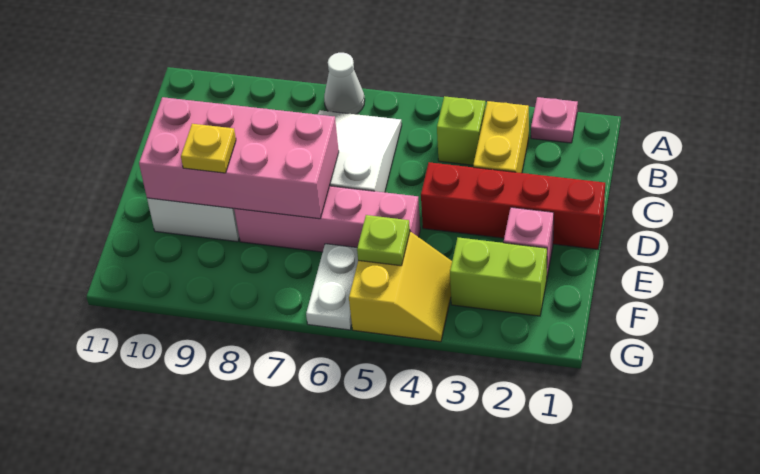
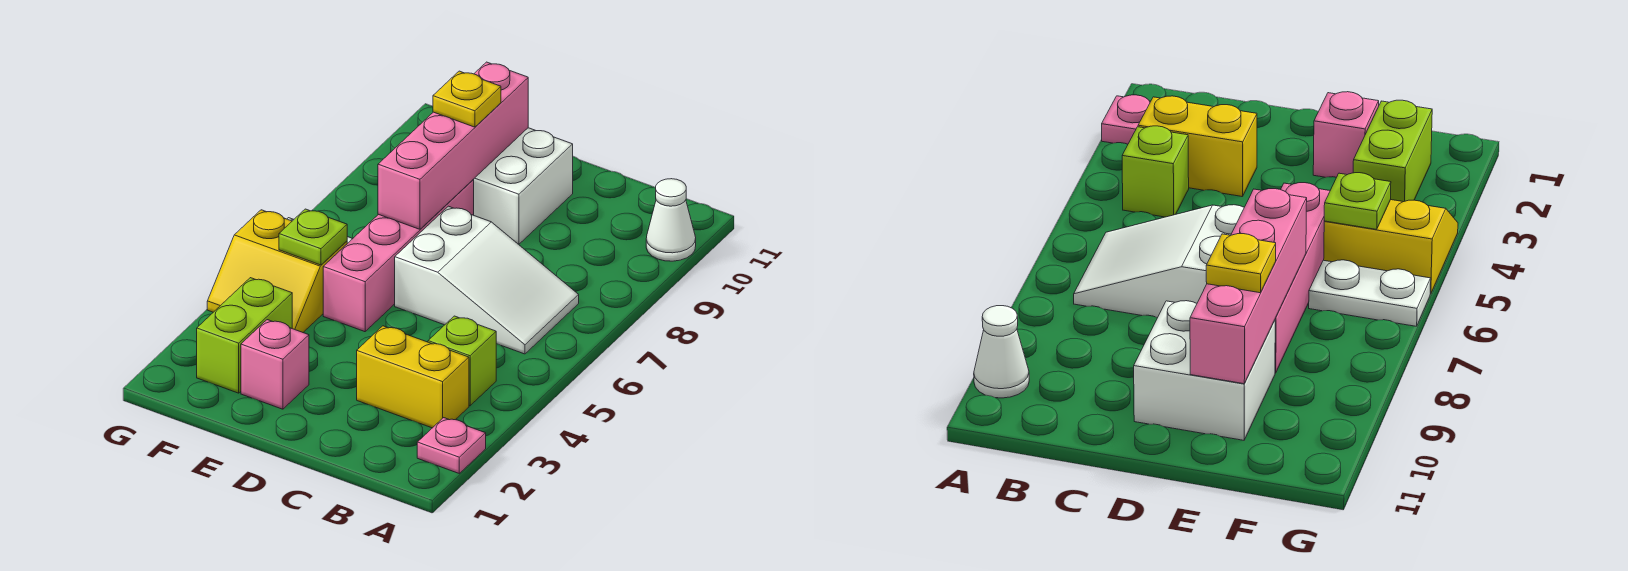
white 1x1 cone [324,53,365,114] -> white 1x1 cone moved to [646,179,696,261]
red 1x4 brick [421,162,605,249] -> none
pink 2x4 brick [139,97,339,219] -> pink 1x4 brick [378,62,528,229]

